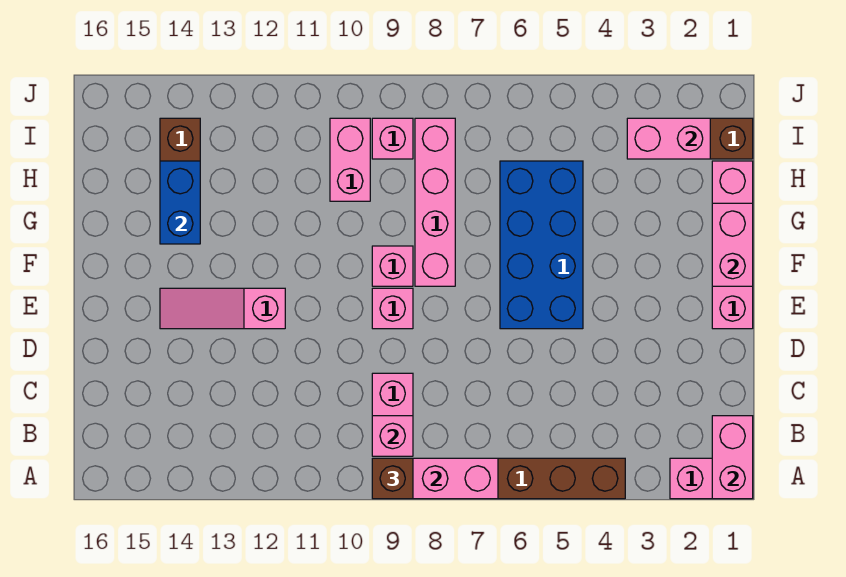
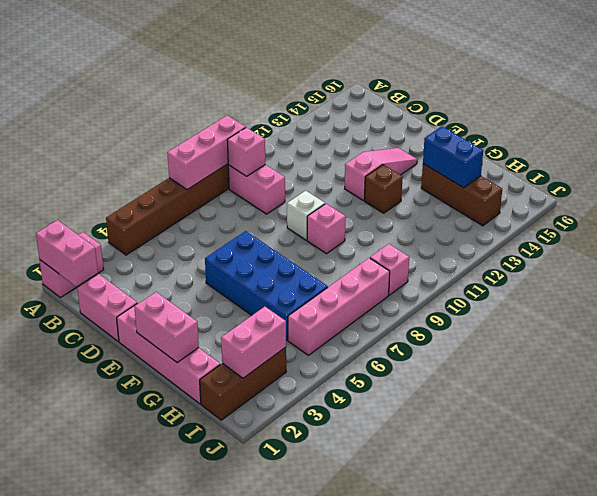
brown 1x1 brick [372,458,413,499] -> brown 1x1 brick moved to [364,165,403,213]
pink 1x1 brick [372,288,413,329] -> white 1x1 brick [287,191,325,240]
pink 1x4 brick [415,118,455,286] -> pink 1x4 brick turned to [288,258,390,355]
pink 1x2 brick [330,118,370,201] -> pink 1x2 brick moved to [77,274,137,342]

